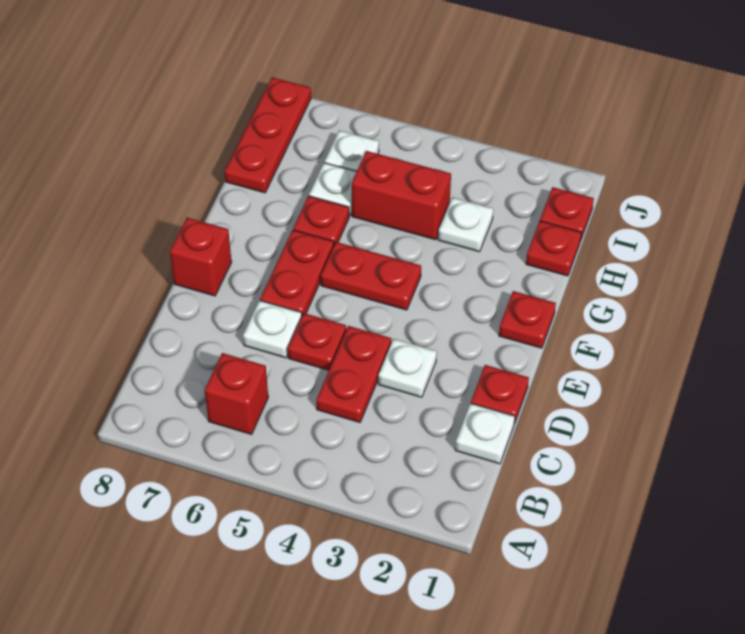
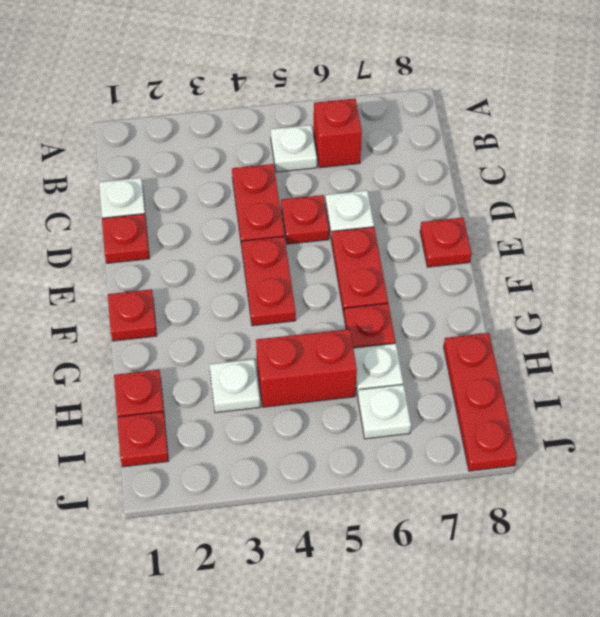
white 1x1 plate [378,339,437,397] -> white 1x1 plate moved to [271,125,317,172]
red 1x1 brick [170,218,232,296] -> red 1x1 plate [420,218,471,267]
red 1x2 plate [321,242,421,310] -> red 1x2 plate turned to [241,237,296,326]

